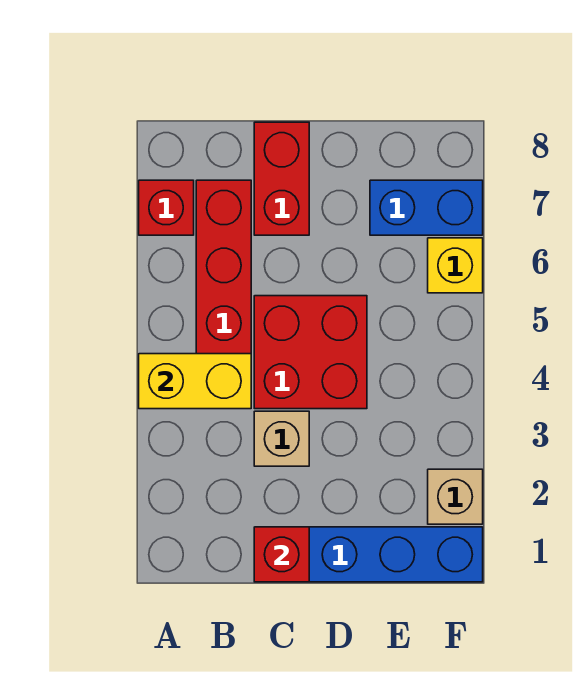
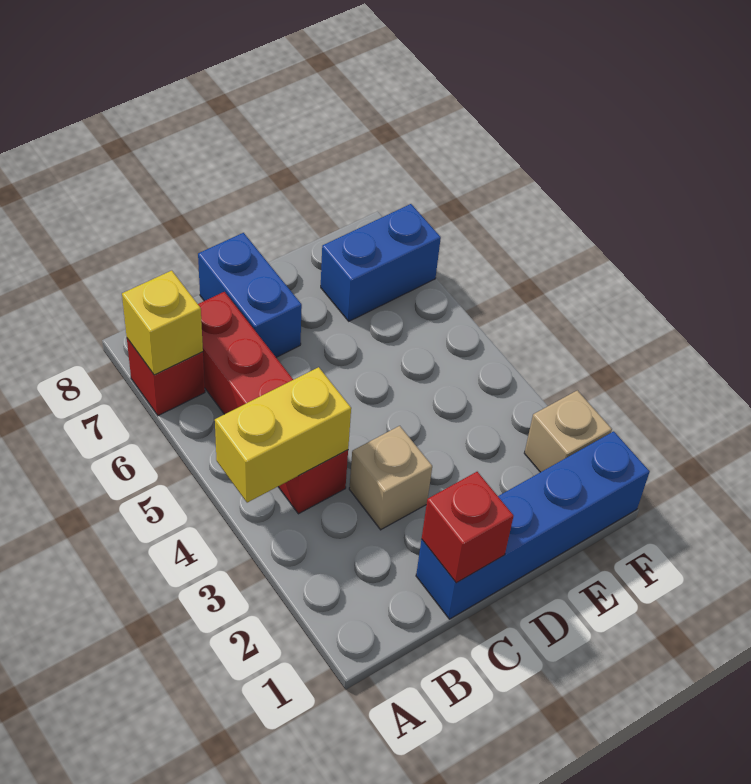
red 2x2 brick [254,296,367,409] -> none
red 1x2 brick [254,122,309,235] -> blue 1x2 brick [198,233,302,357]
yellow 1x1 brick [428,238,483,293] -> yellow 1x1 brick moved to [122,271,203,375]

